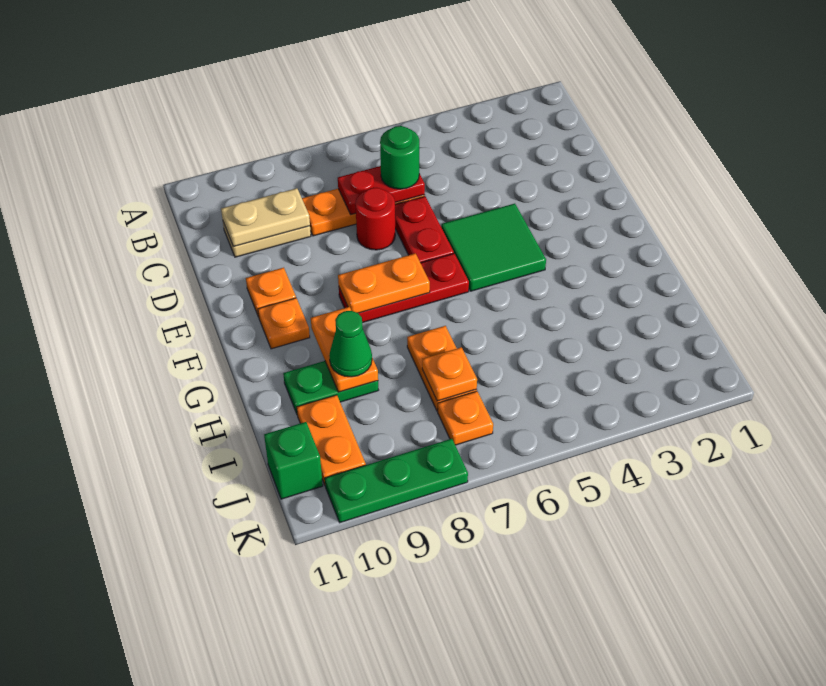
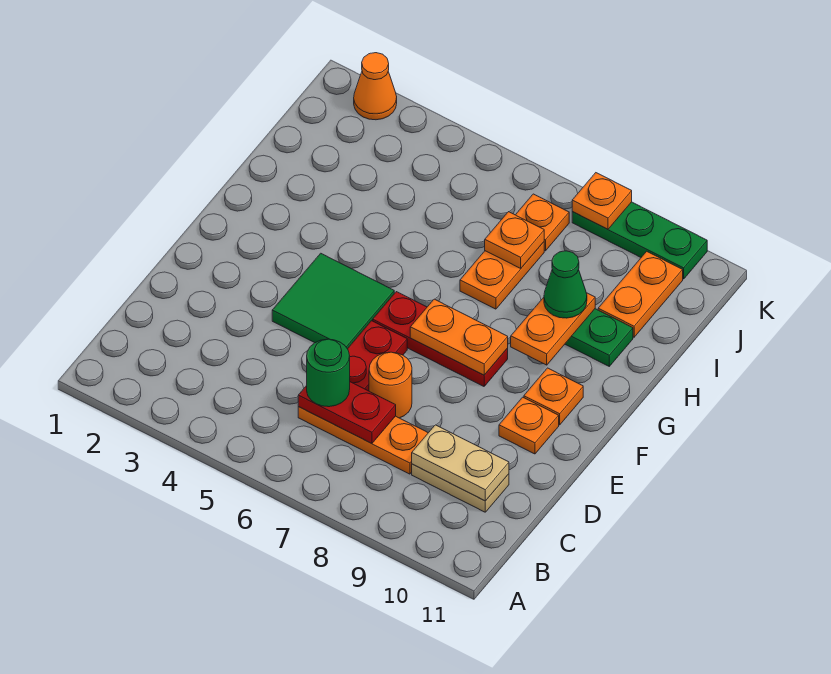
red 1x1 round brick [355,188,395,250] -> orange 1x1 round brick [369,352,412,418]
green 1x1 brick [264,422,323,499] -> none
none -> orange 1x1 cone [354,53,397,120]
none -> orange 1x1 plate [572,173,632,229]

